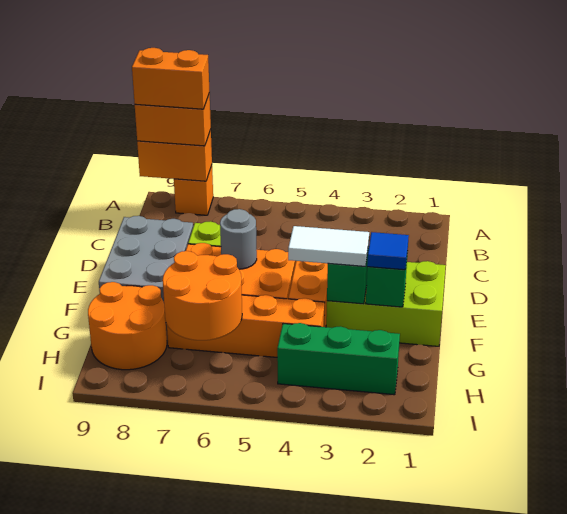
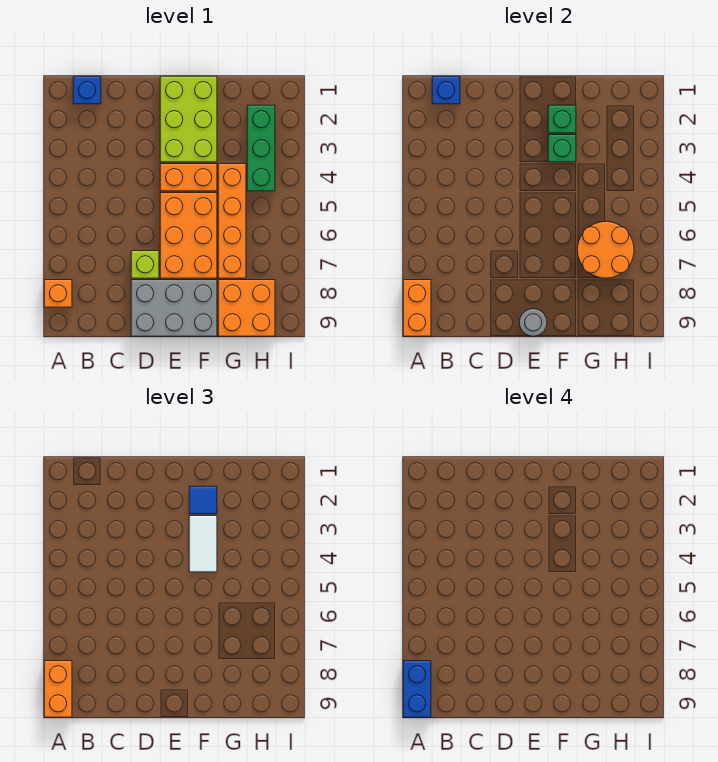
orange 1x2 brick [132,48,210,109] -> blue 1x2 brick [403,661,431,717]
none -> blue 1x1 brick [73,76,101,104]
none -> blue 1x1 brick [432,76,460,104]
grey 1x1 round brick [220,209,257,269] -> grey 1x1 round brick moved to [519,309,547,336]
orange 2x2 round brick [88,282,167,370] -> orange 2x2 brick [218,280,275,336]

